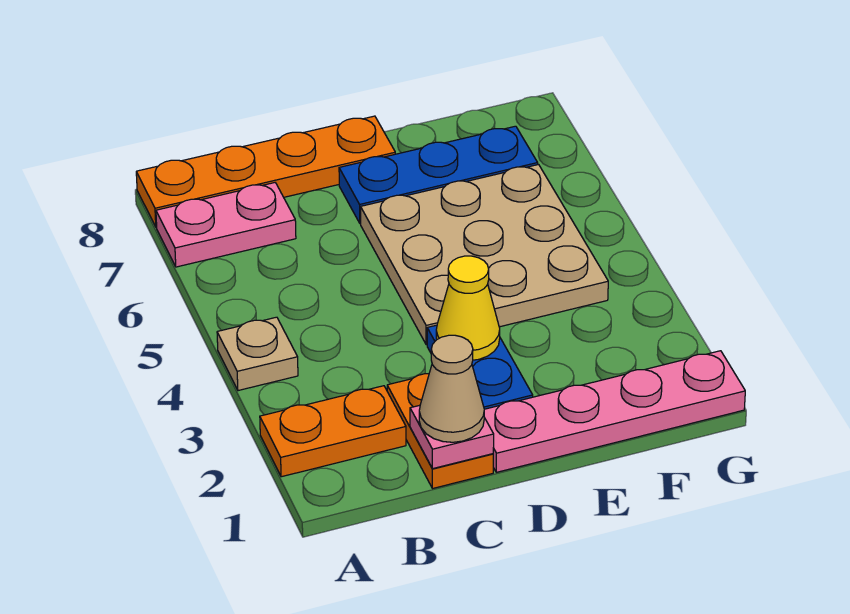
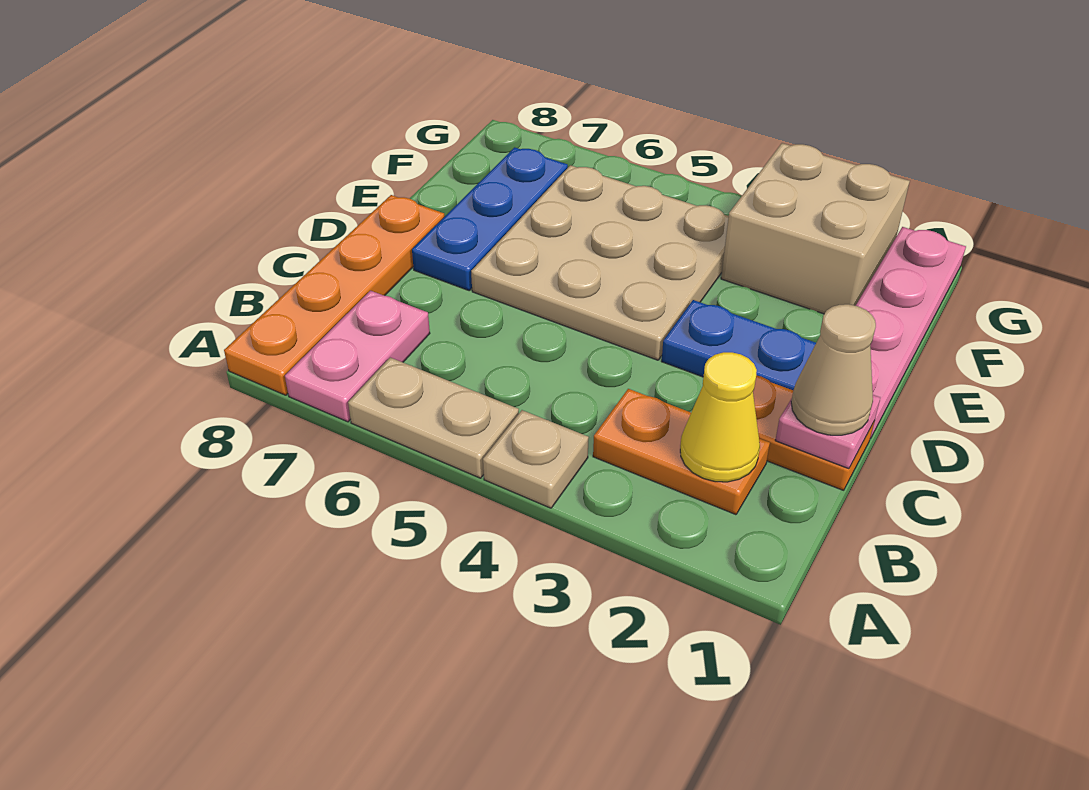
orange 1x2 plate [260,386,406,477] -> orange 1x2 plate turned to [593,389,770,515]
none -> tan 1x2 plate [348,358,519,478]
yellow 1x1 cone [436,256,500,360] -> yellow 1x1 cone moved to [680,352,760,482]
none -> tan 2x2 brick [721,143,910,314]

